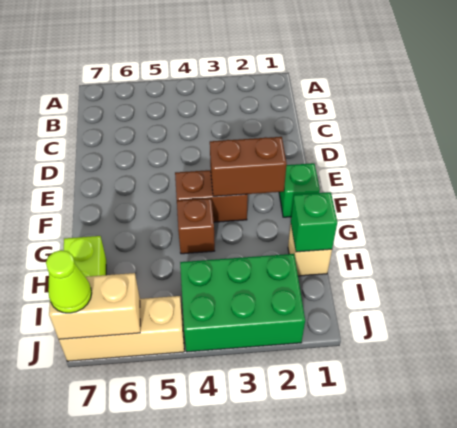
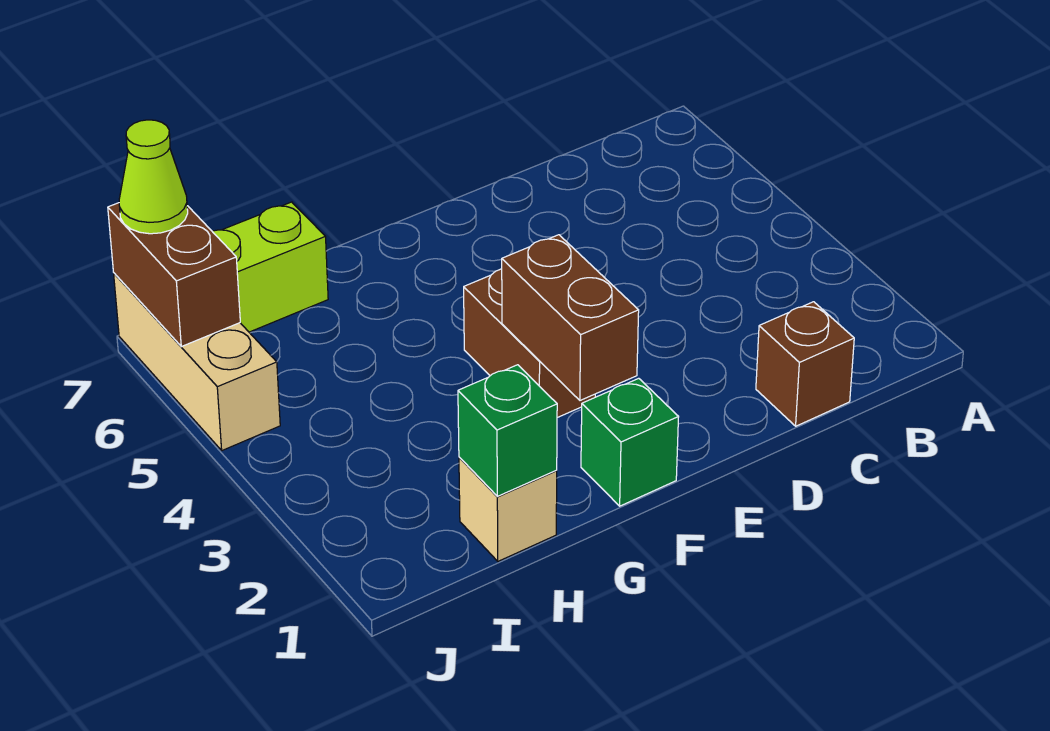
brown 1x1 brick [177,198,215,254] -> brown 1x1 brick moved to [756,302,854,426]
green 2x3 brick [180,254,305,352] -> none
tan 1x2 brick [49,273,140,339] -> brown 1x2 brick [108,203,240,347]

